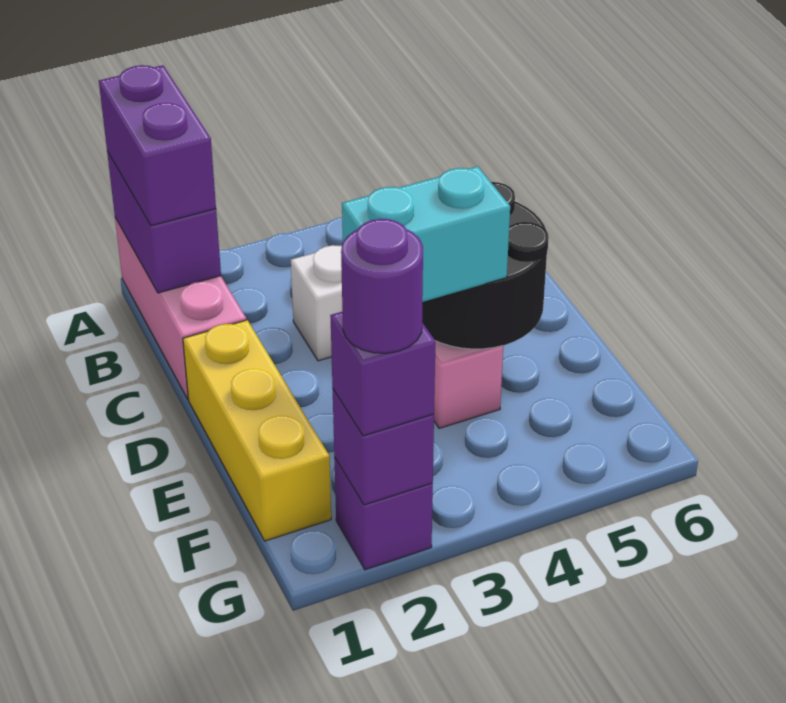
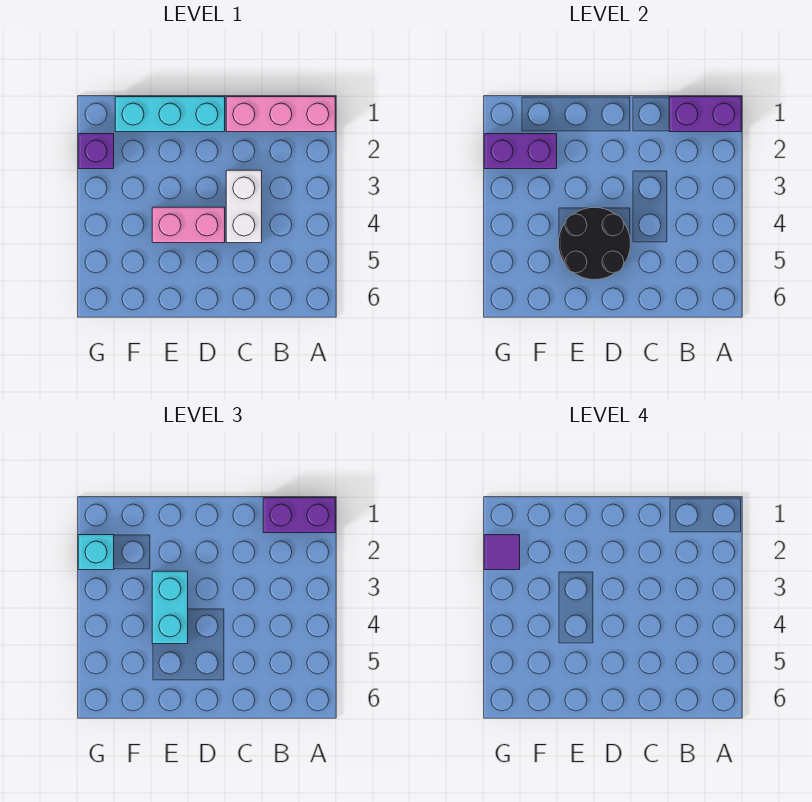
yellow 1x3 brick [183,320,331,541] -> cyan 1x3 brick [115,97,225,132]
purple 1x1 brick [333,389,434,505] -> purple 1x2 brick [484,134,557,169]
purple 1x1 brick [330,312,436,436] -> cyan 1x1 brick [78,535,114,570]
purple 1x1 round brick [341,219,423,353] -> purple 1x1 tile [484,535,520,570]

